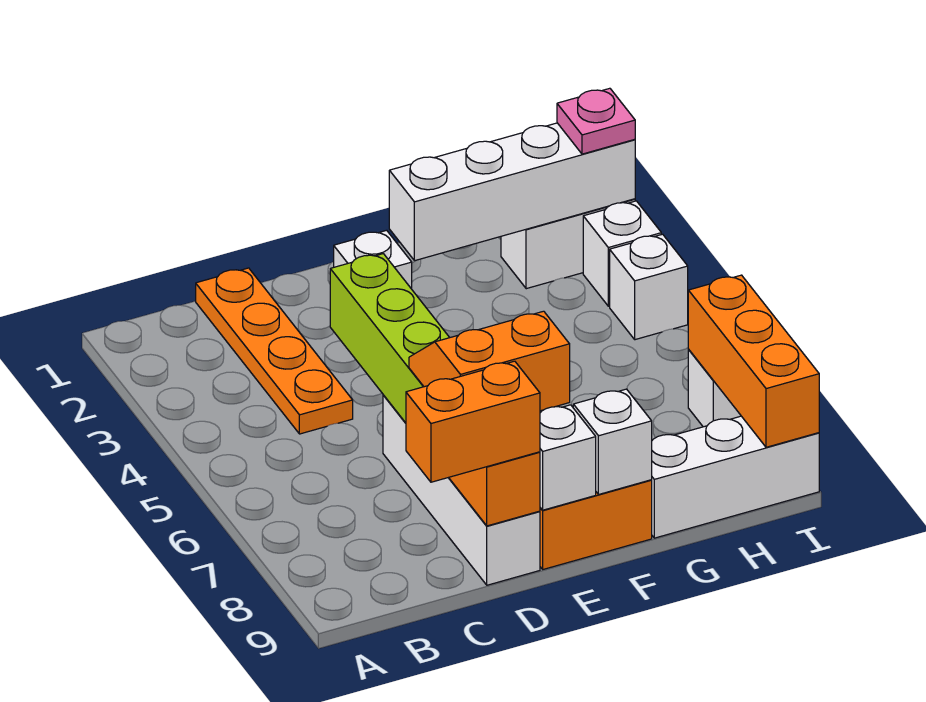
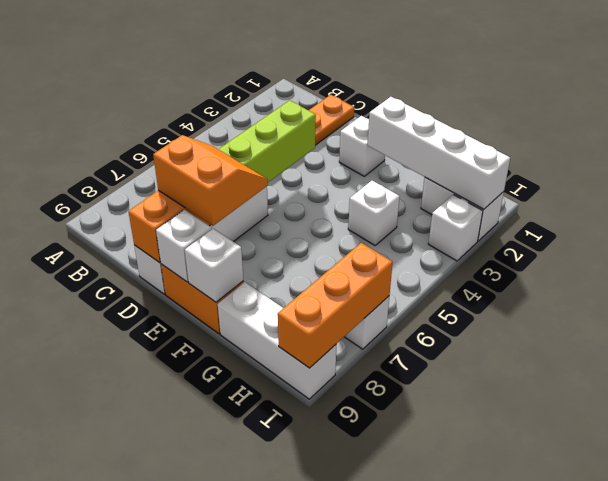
orange 1x2 brick [406,361,540,482] -> none
pink 1x1 plate [557,88,635,154] -> none
white 1x1 brick [610,234,688,340] -> white 1x1 brick moved to [348,181,400,245]

